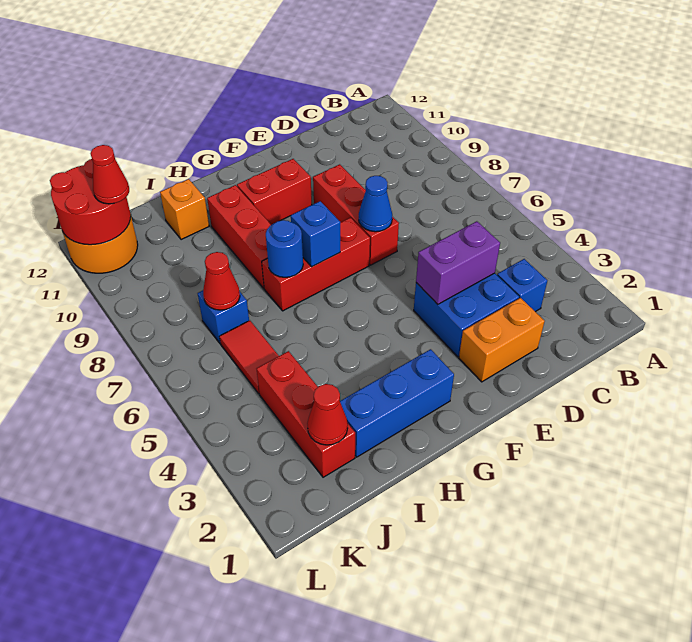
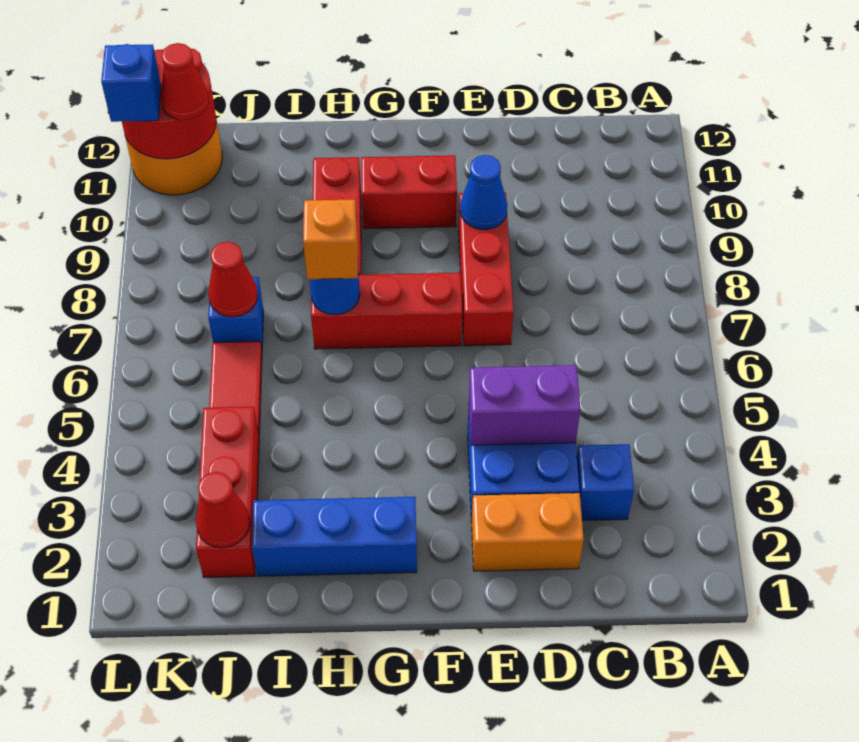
blue 1x1 cone [359,176,392,232] -> blue 1x1 cone moved to [460,155,507,230]
blue 1x1 brick [291,201,340,267] -> blue 1x1 brick moved to [101,44,161,122]
orange 1x1 brick [160,179,209,240] -> orange 1x1 brick moved to [303,199,358,279]

